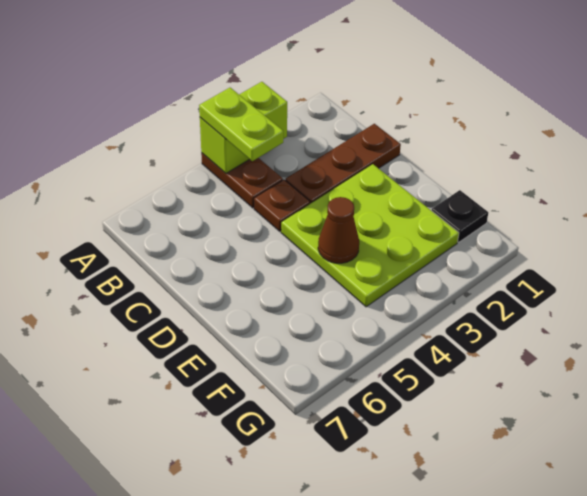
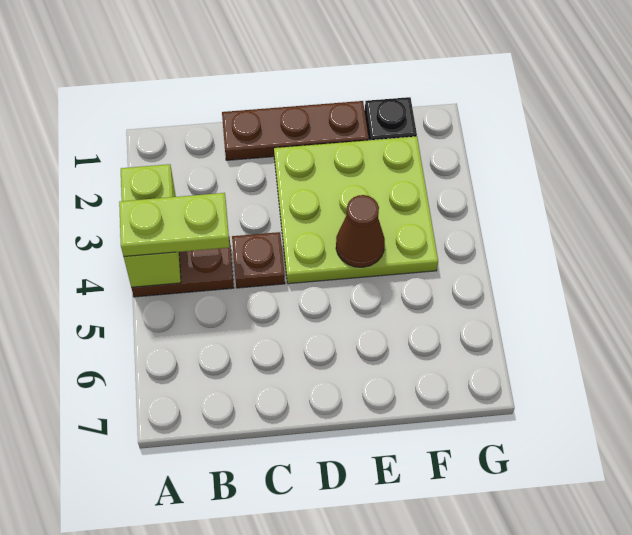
brown 1x3 plate [285,124,401,203] -> brown 1x3 plate turned to [222,101,369,160]

